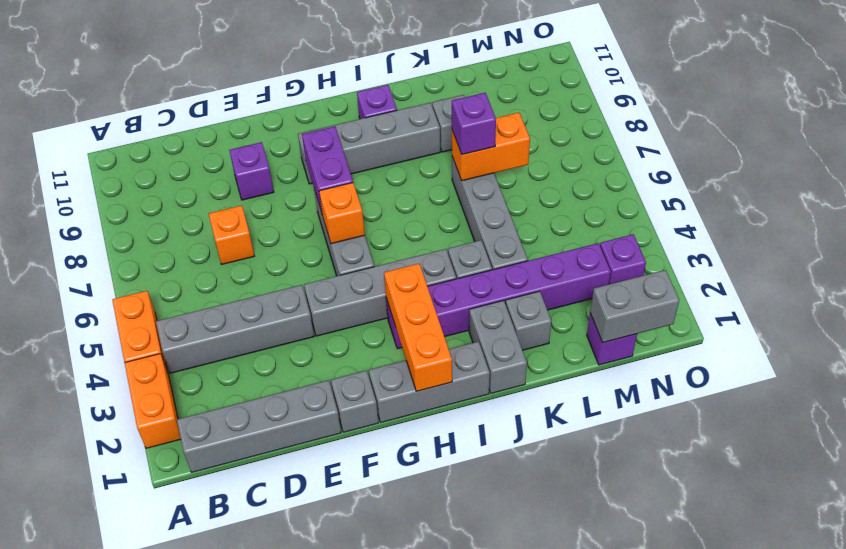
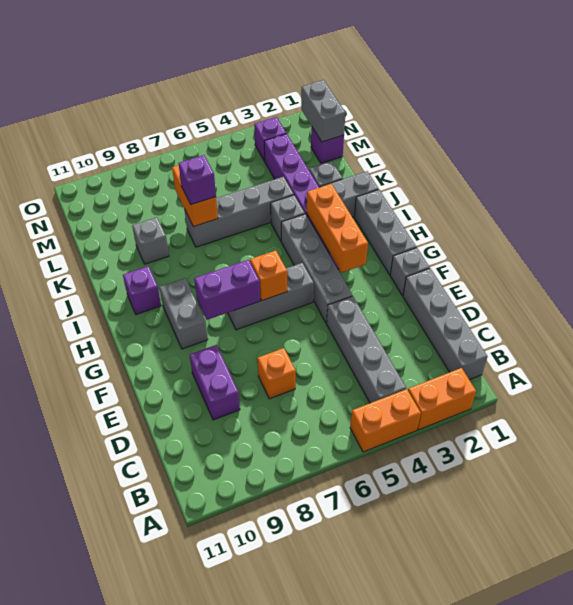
purple 1x1 brick [229,142,274,200] -> purple 1x2 brick [190,345,240,420]
grey 1x4 brick [298,103,440,184] -> grey 1x2 brick [160,278,208,349]
orange 1x3 brick [384,264,452,391] -> orange 1x3 brick turned to [307,184,368,273]

